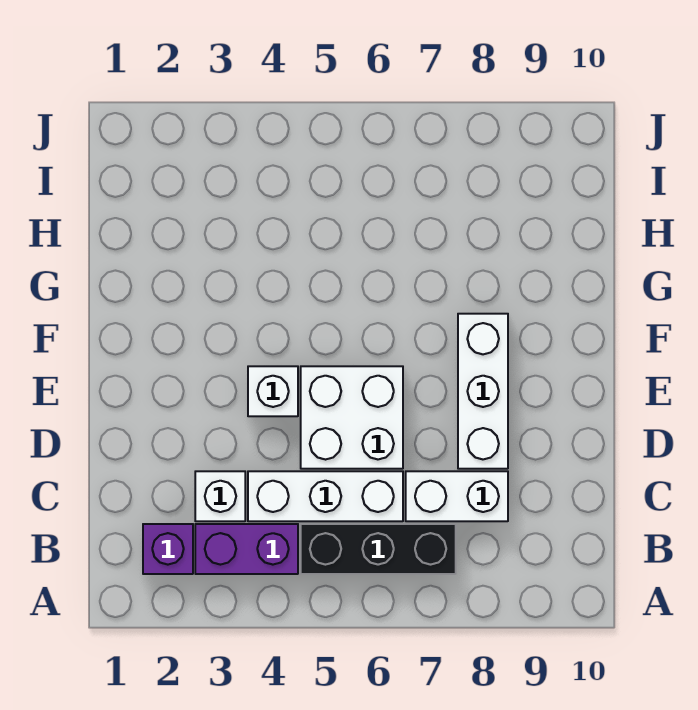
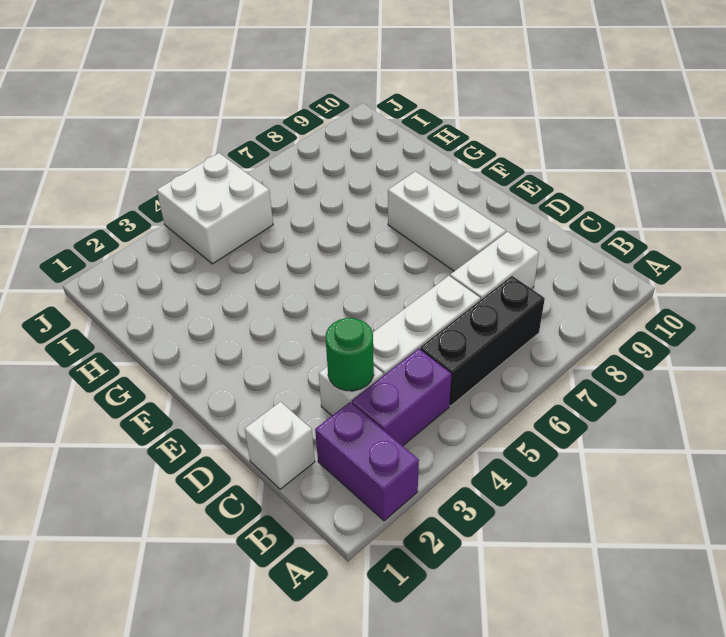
purple 1x1 brick [143,524,193,574] -> purple 1x2 brick [315,402,419,521]
none -> green 1x1 round brick [326,318,374,391]
white 2x2 brick [301,366,403,469] -> white 2x2 brick moved to [157,153,273,264]
white 1x1 brick [248,366,298,416] -> white 1x1 brick moved to [244,402,315,489]

